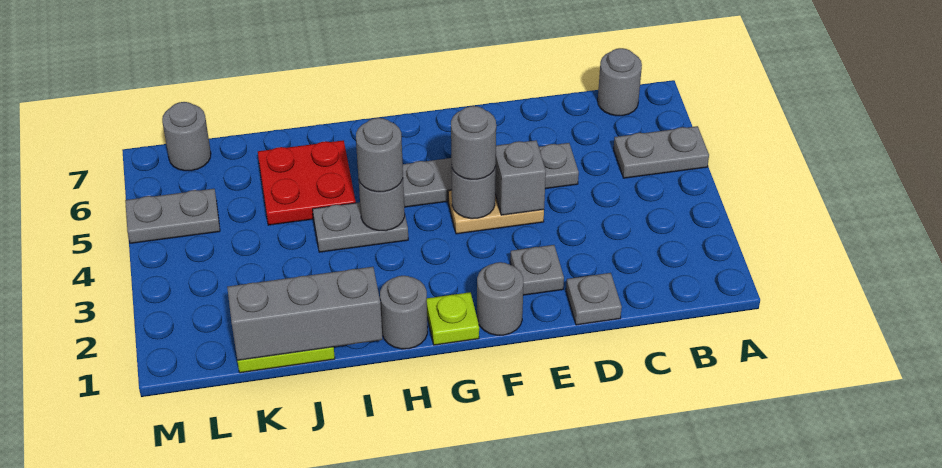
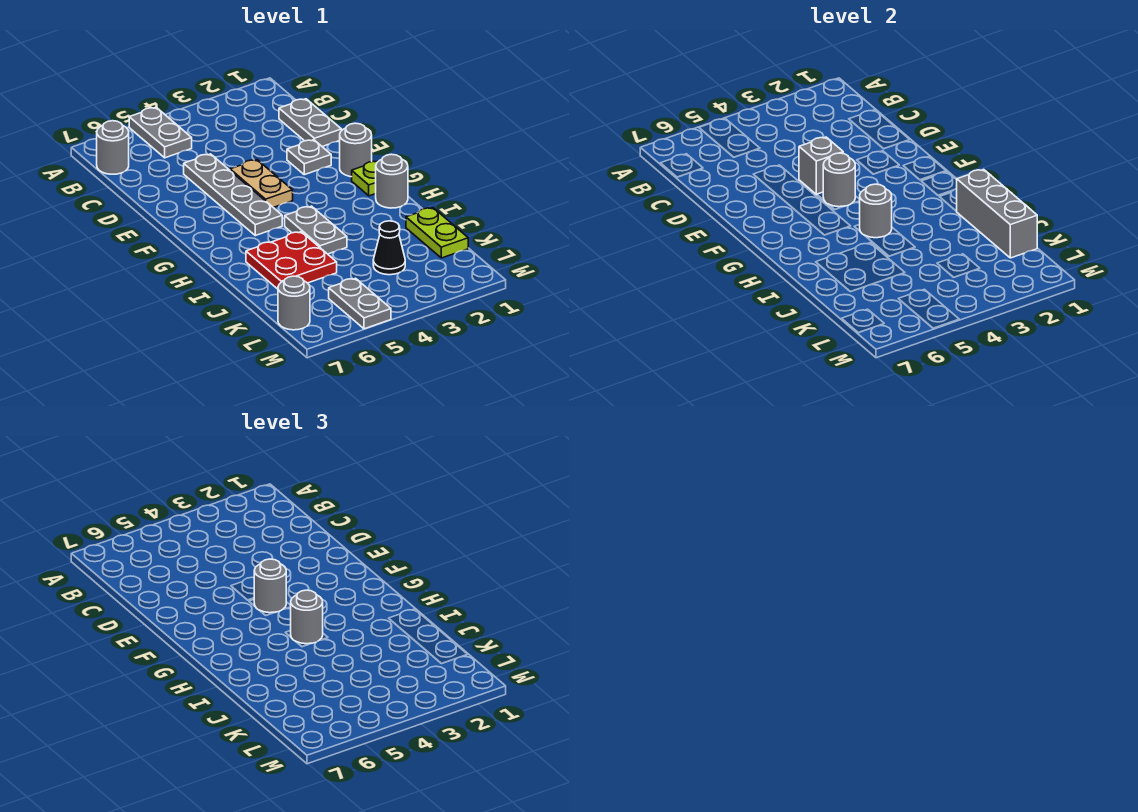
grey 1x1 plate [566,273,622,325] -> grey 1x2 plate [279,99,341,147]
none -> black 1x1 cone [373,221,405,275]

